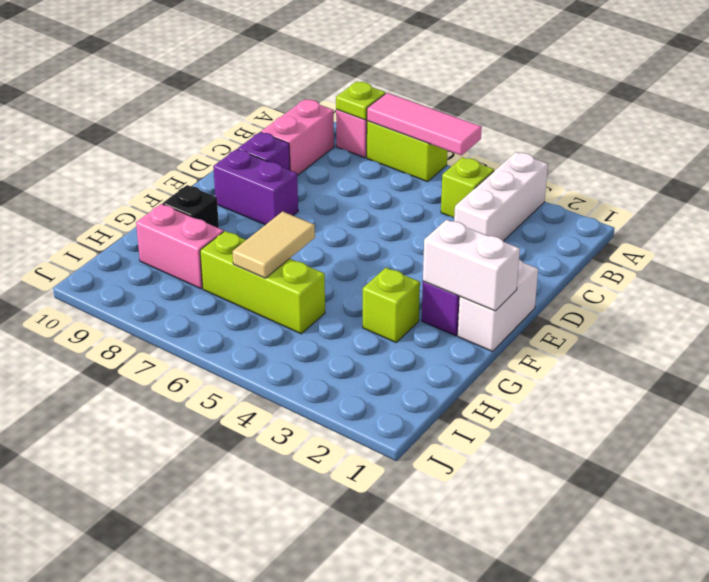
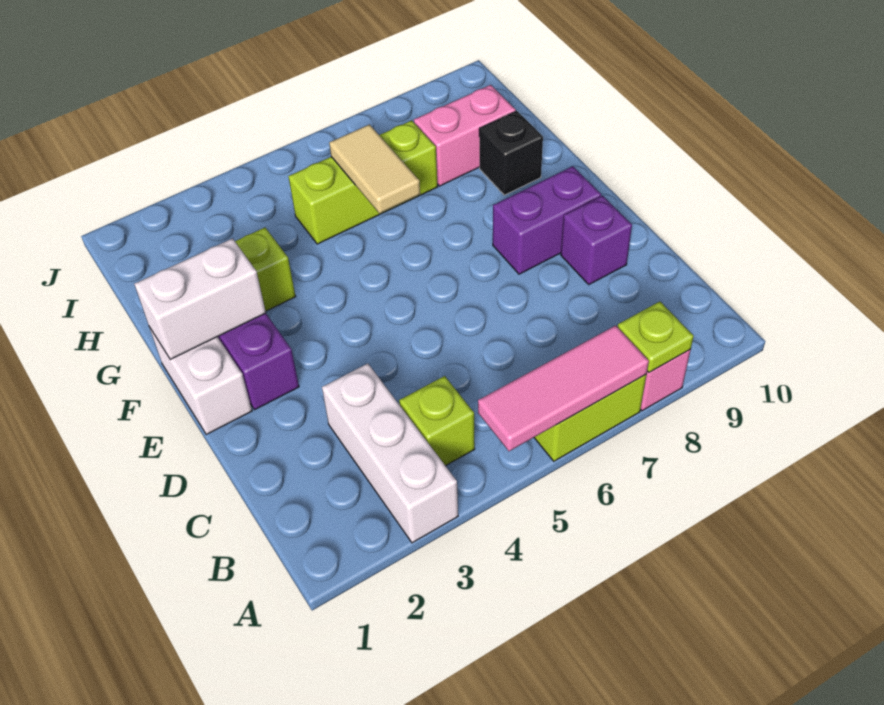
pink 1x2 brick [261,99,334,175] -> none

